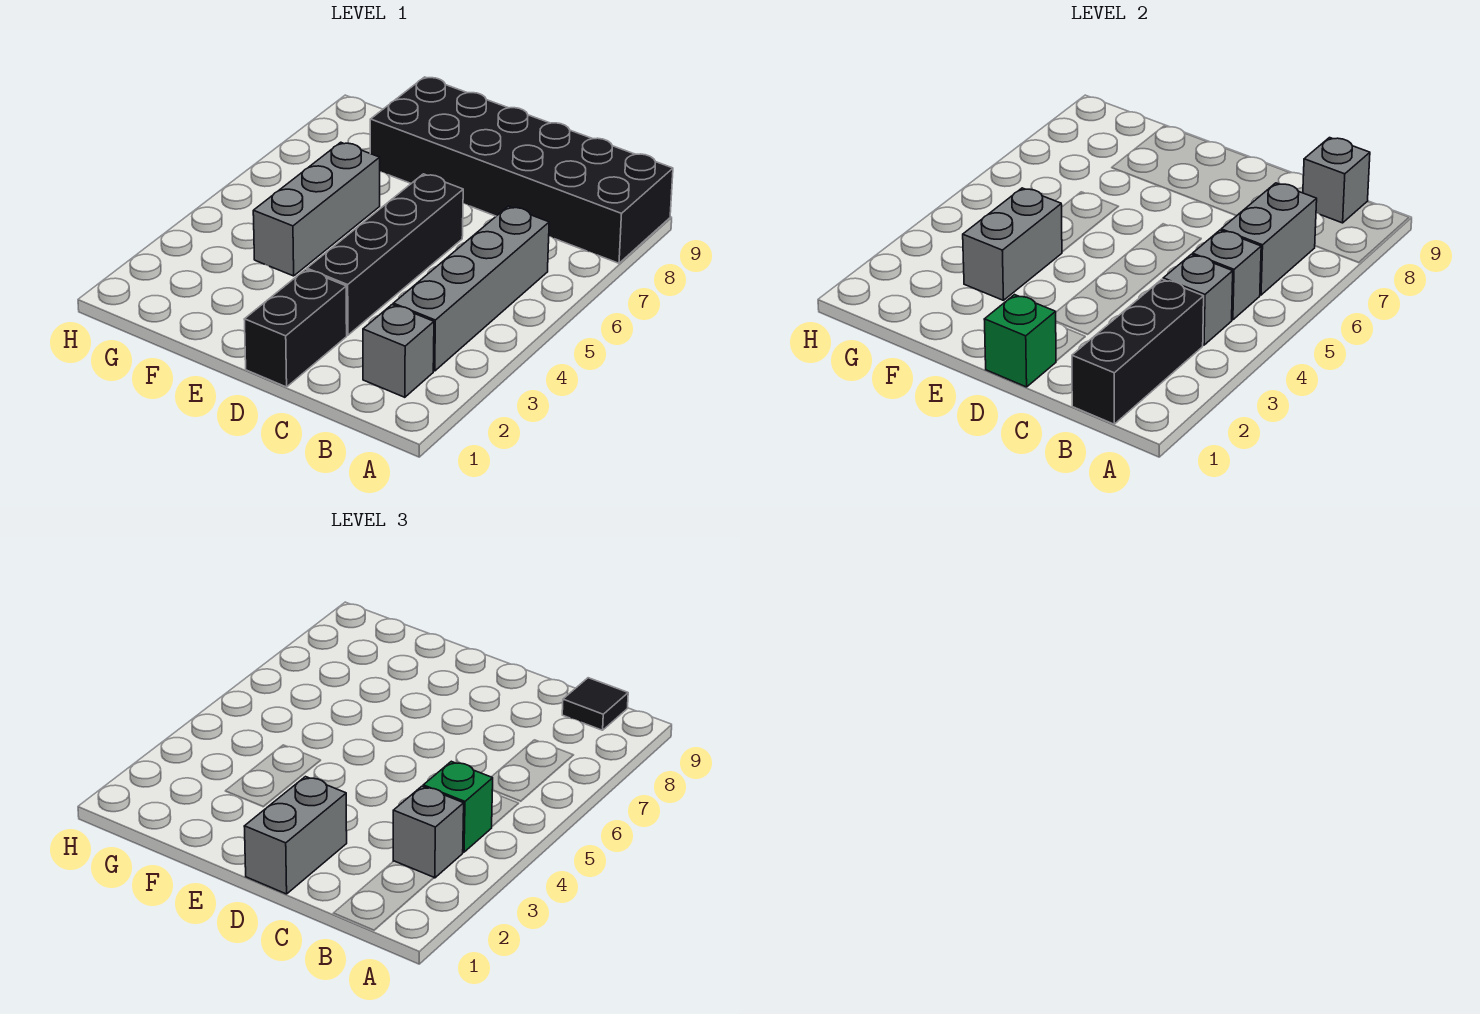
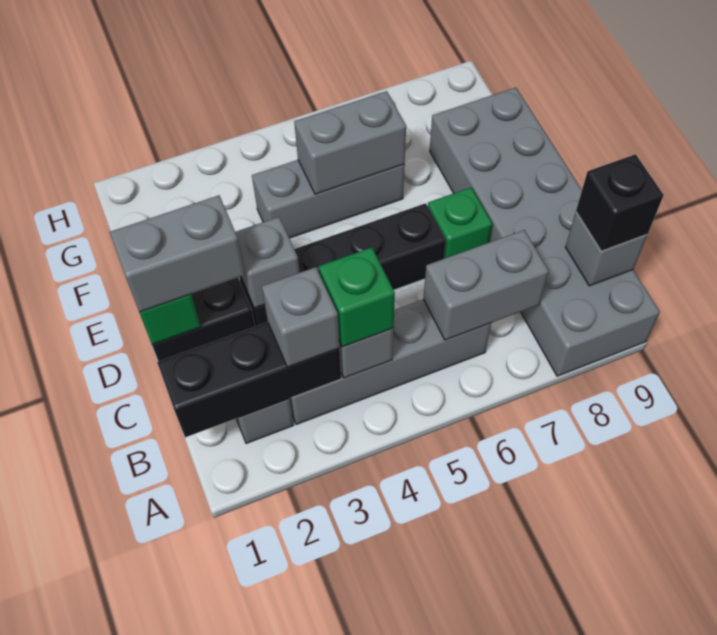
black 2x6 brick [370,77,673,263] -> grey 2x6 brick [430,88,660,376]
grey 1x1 brick [1193,230,1261,320] -> grey 1x1 brick moved to [235,217,300,308]
black 1x1 tile [562,678,628,730] -> black 1x1 brick [576,154,664,251]
none -> green 1x1 brick [428,188,492,259]
grey 1x2 brick [963,188,1062,300] -> grey 1x2 brick moved to [294,91,406,194]

